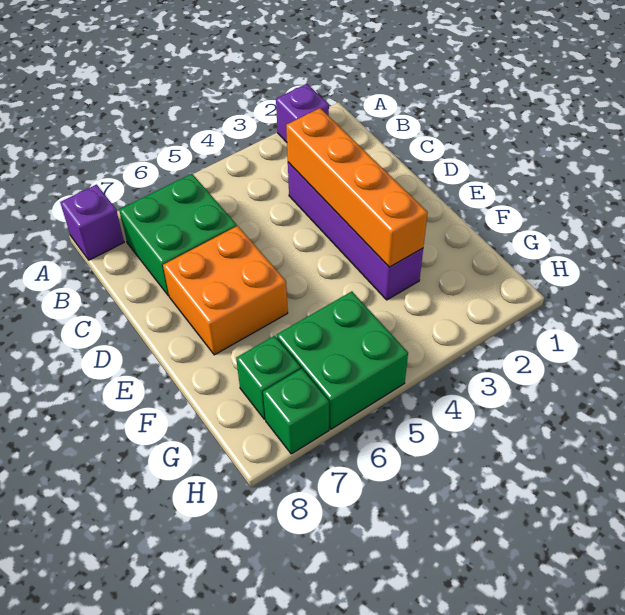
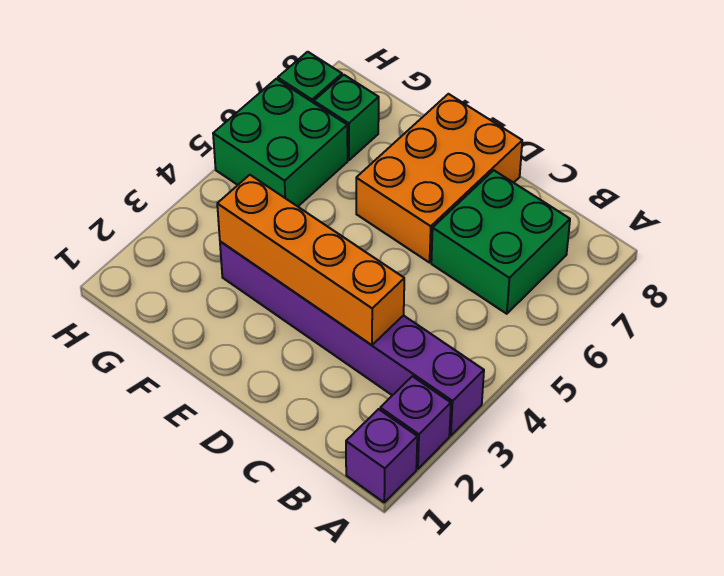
purple 1x1 brick [60,185,124,260] -> purple 1x1 brick moved to [346,409,417,502]
purple 1x4 brick [288,162,423,300] -> purple 1x6 brick [220,241,484,436]
orange 2x2 brick [163,226,288,355] -> orange 2x3 brick [356,94,522,263]

